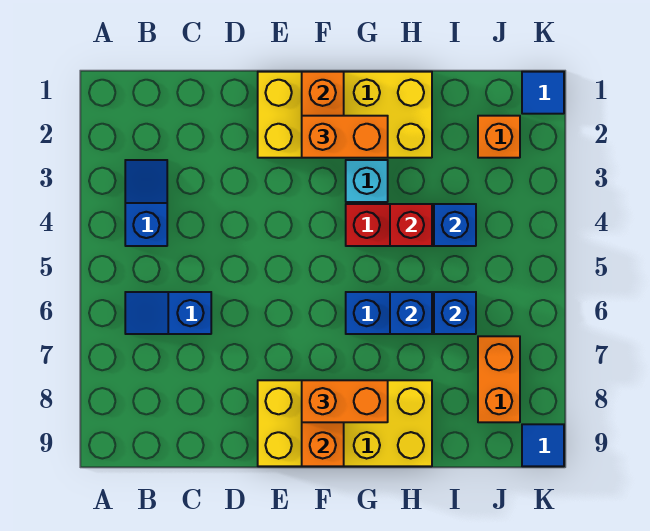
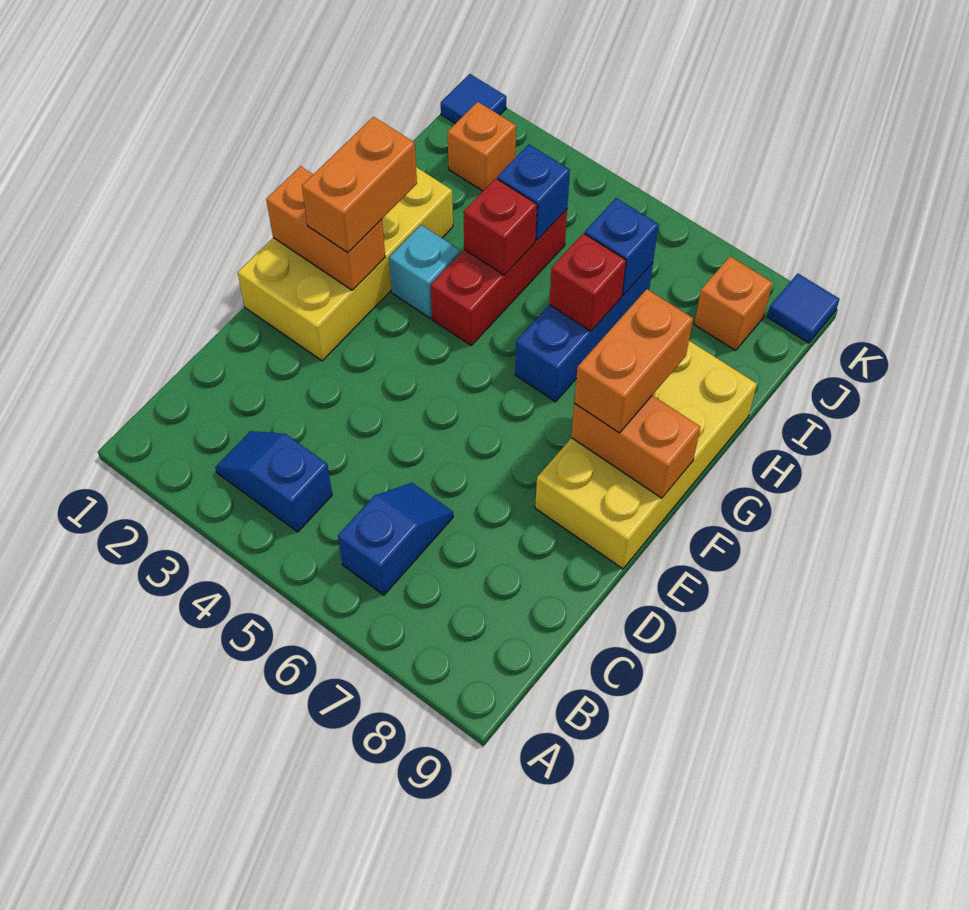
blue 1x2 slope [125,292,211,334] -> blue 1x2 slope turned to [338,483,453,595]
blue 1x1 brick [390,292,432,334] -> red 1x1 brick [549,233,626,331]
orange 1x2 brick [478,336,520,422] -> orange 1x1 brick [694,257,772,351]

